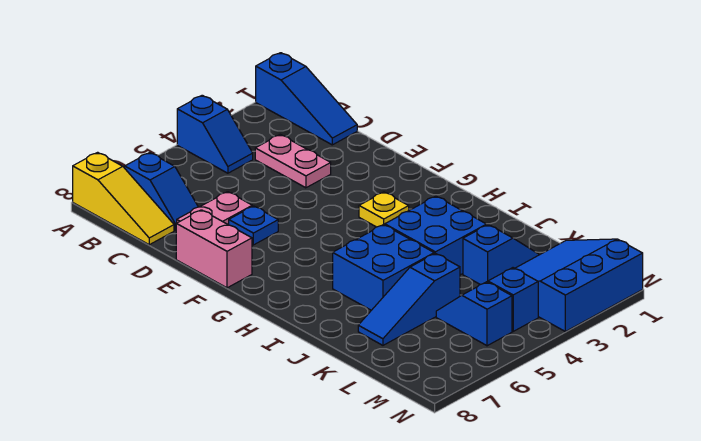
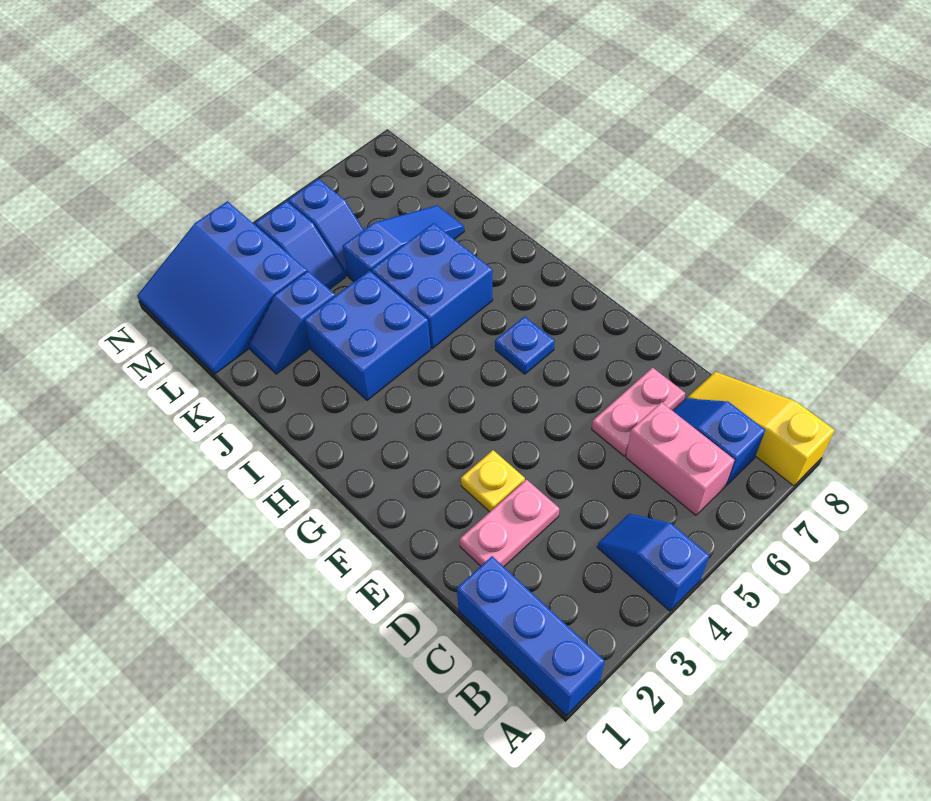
blue 1x3 slope [256,53,357,145] -> blue 1x3 brick [457,556,605,716]
pink 1x2 plate [255,135,331,188] -> pink 1x2 plate turned to [460,480,559,567]
blue 1x1 plate [229,206,278,245] -> blue 1x1 plate moved to [495,316,555,374]
pink 1x2 brick [176,210,252,288] -> pink 1x2 brick moved to [626,402,734,515]
yellow 1x1 plate [359,192,409,227] -> yellow 1x1 plate moved to [461,450,525,512]
blue 3x3 slope [515,239,643,331] -> blue 3x3 slope turned to [137,201,307,374]

